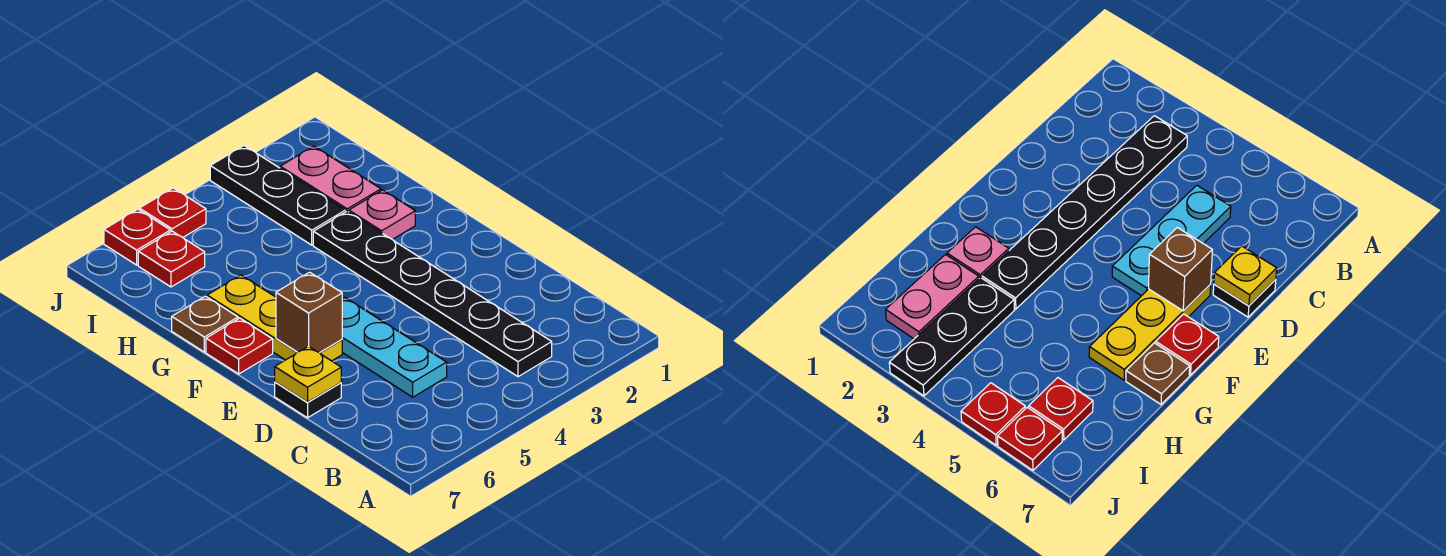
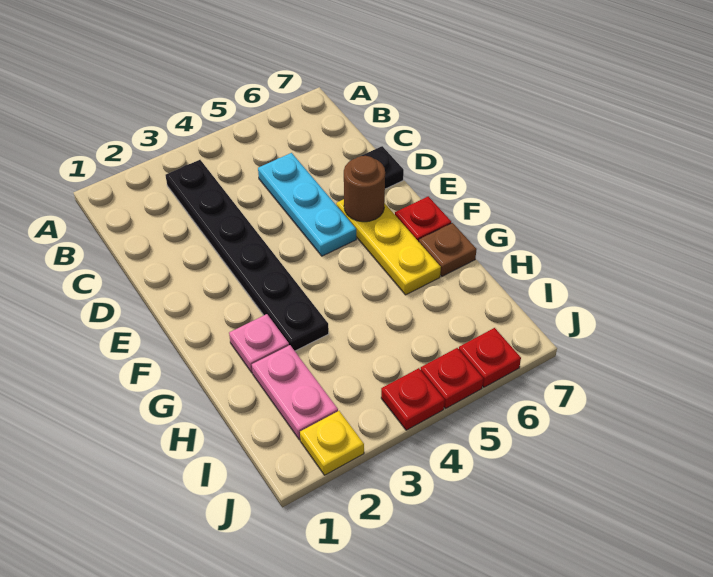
yellow 1x1 plate [275,346,341,402] -> yellow 1x1 plate moved to [300,411,364,475]
brown 1x1 brick [276,272,342,353] -> brown 1x1 round brick [344,156,385,222]
black 1x3 plate [210,146,346,245] -> none
red 1x1 plate [138,231,205,287] -> red 1x1 plate moved to [381,368,445,430]

